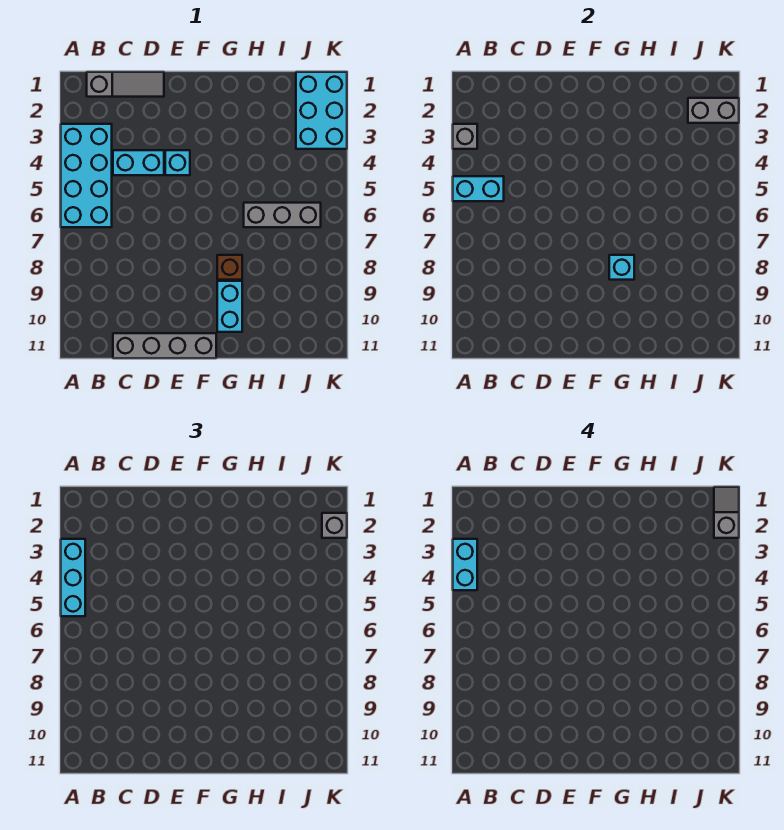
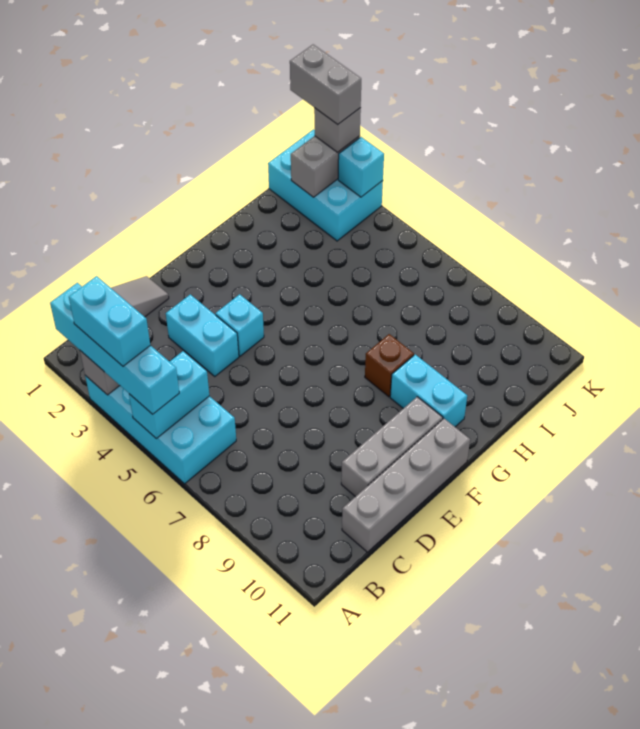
cyan 1x3 brick [61,539,85,616] -> cyan 1x4 brick [50,283,179,414]
cyan 1x2 brick [113,150,164,175] -> cyan 1x2 brick turned to [166,294,239,376]
cyan 1x1 brick [609,255,634,280] -> cyan 1x1 brick moved to [338,137,384,197]
grey 1x3 brick [244,203,321,227] -> grey 1x3 brick moved to [341,397,443,497]
grey 1x2 slope [714,487,739,538] -> grey 1x2 brick [290,44,361,124]

